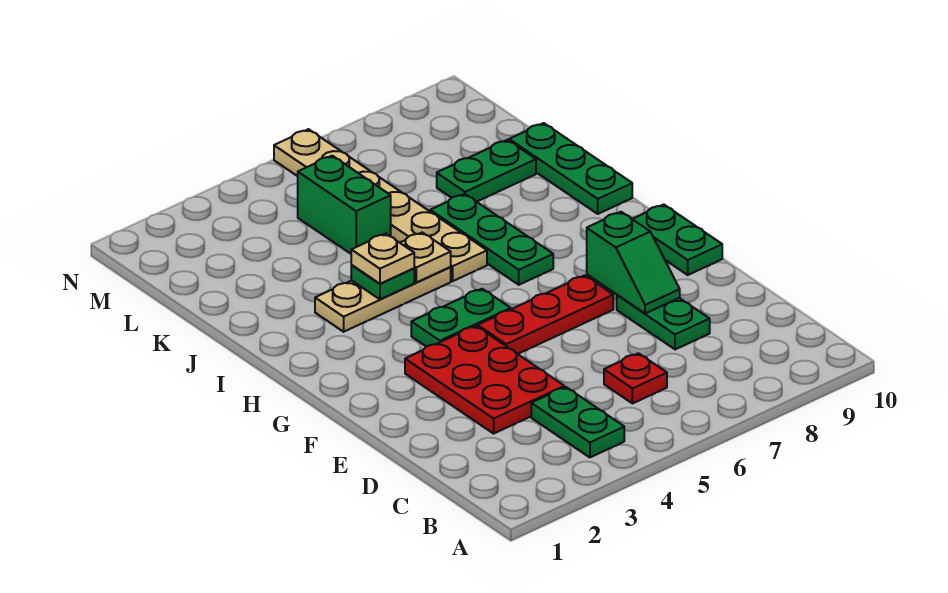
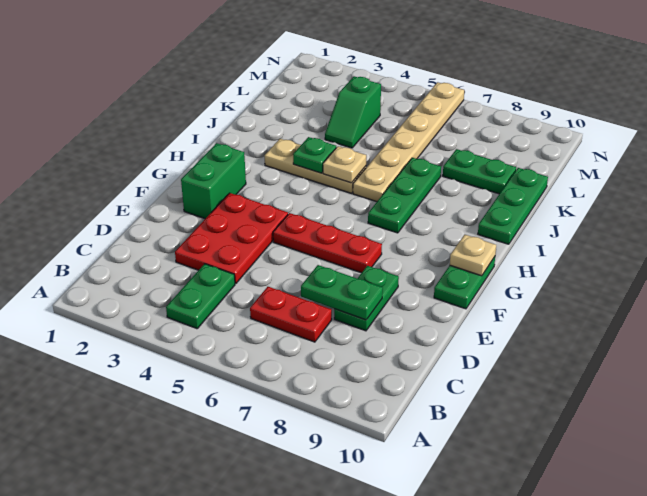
red 1x1 plate [604,353,667,404] -> red 1x2 plate [250,287,332,342]
green 1x2 slope [587,212,680,314] -> green 1x2 slope moved to [325,76,381,148]
green 1x2 plate [411,289,511,347] -> green 1x2 plate moved to [301,265,383,320]
tan 1x1 plate [351,234,414,284] -> tan 1x1 plate moved to [450,235,496,276]
green 1x2 brick [298,156,391,254] -> green 1x2 brick moved to [181,143,246,219]

